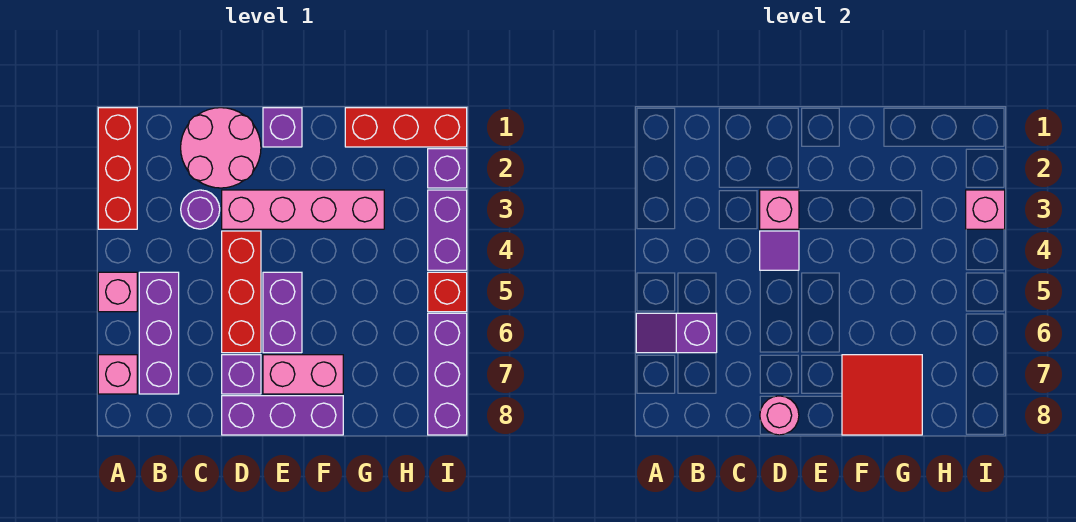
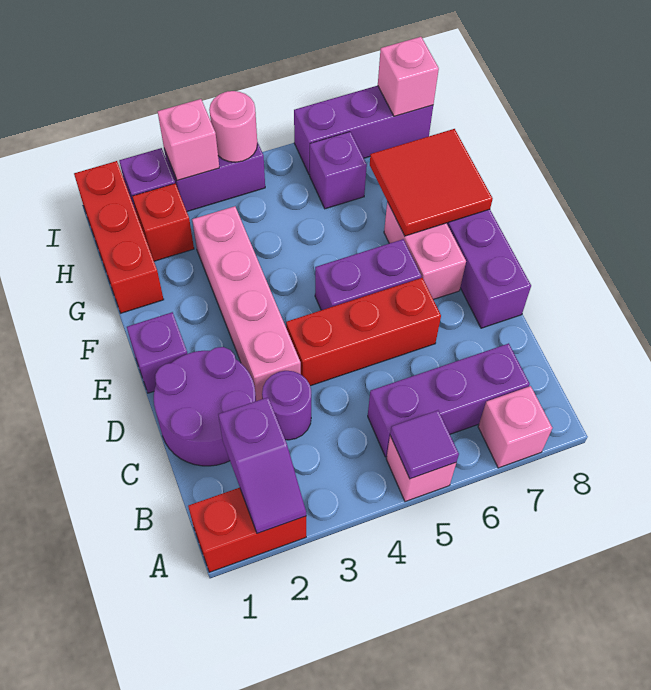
red 1x3 brick [98,108,137,229] -> red 1x2 brick [188,488,306,572]
purple 1x2 slope [636,313,717,353] -> purple 1x2 slope moved to [218,397,306,533]
pink 2x2 round brick [181,108,261,188] -> purple 2x2 round brick [154,347,256,466]
pink 1x1 brick [760,190,799,229] -> pink 1x1 brick moved to [378,37,439,116]
purple 1x1 tile [760,231,799,270] -> purple 1x1 tile moved to [390,410,459,479]
purple 1x1 brick [222,355,261,394] -> purple 1x1 brick moved to [310,132,367,209]
pink 1x1 round brick [760,396,799,435] -> pink 1x1 round brick moved to [209,91,257,162]
red 1x1 brick [428,272,467,312] -> red 1x1 brick moved to [132,184,194,261]

